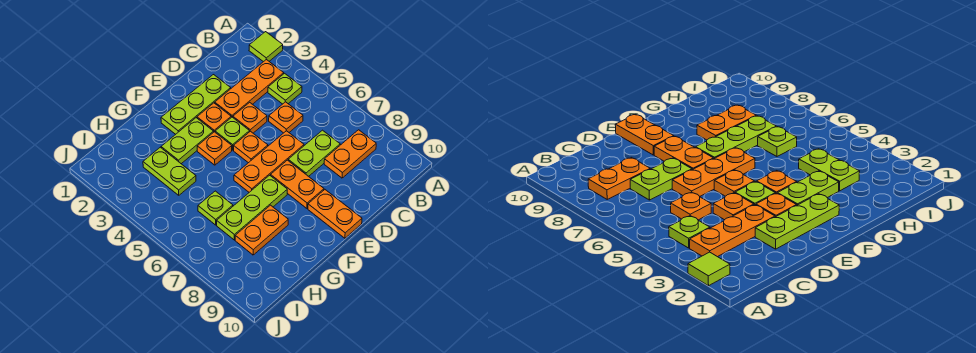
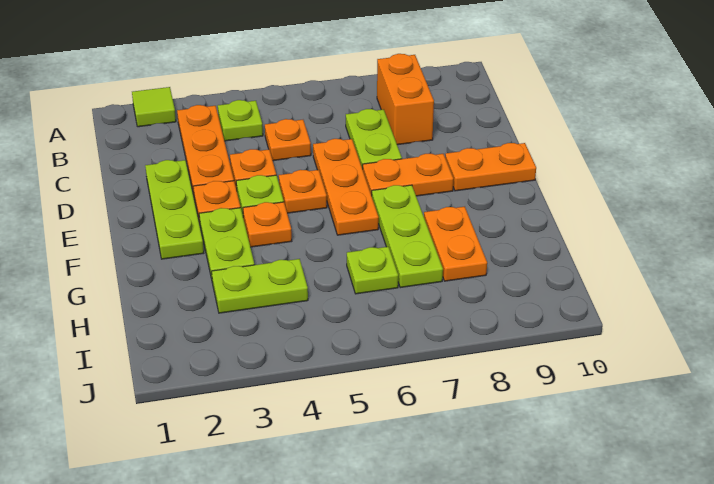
orange 1x2 plate [324,130,376,178] -> orange 1x2 brick [377,54,434,145]

